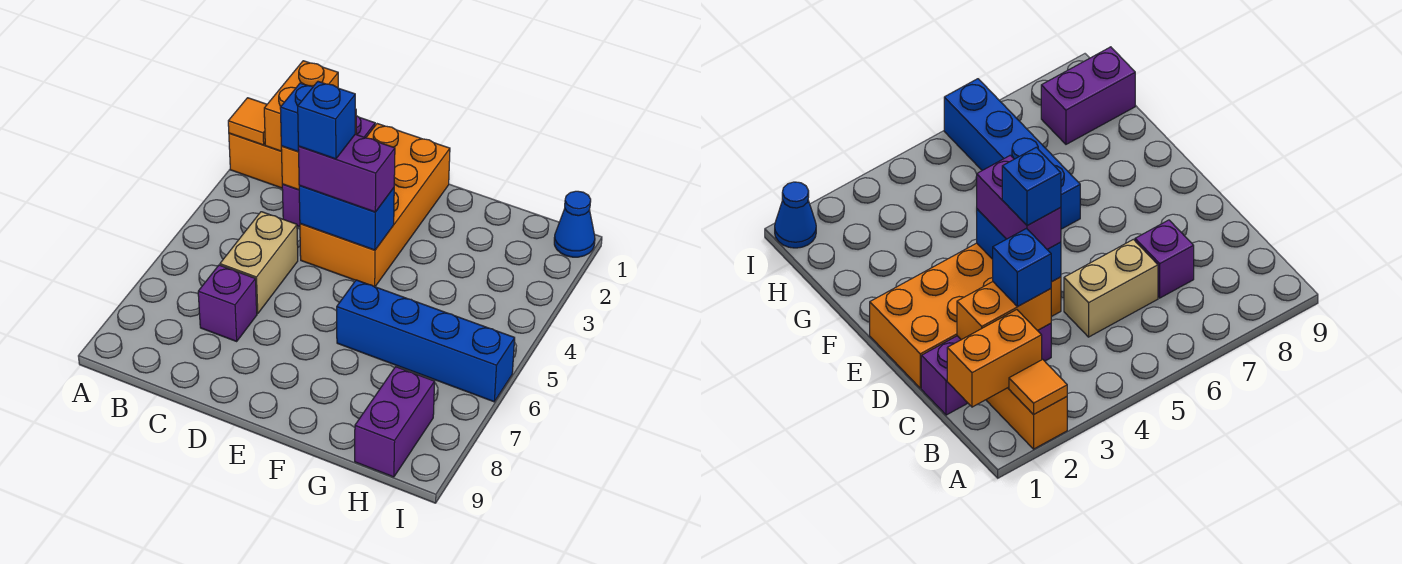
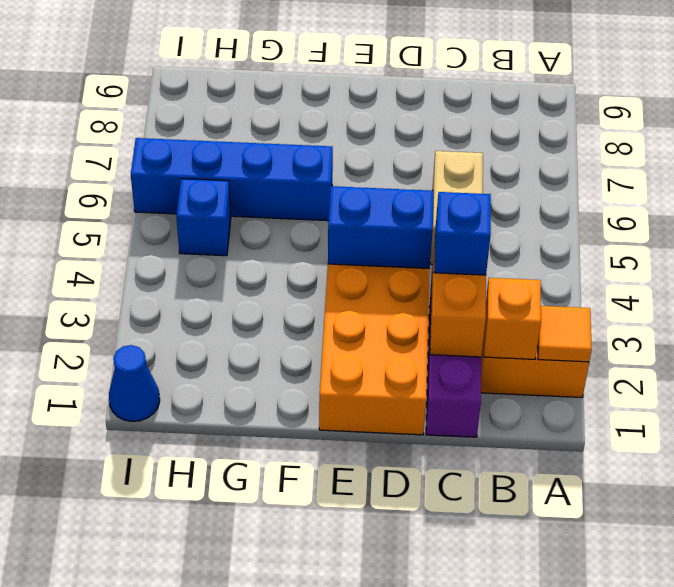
orange 1x2 brick [264,61,338,151] -> orange 1x1 brick [484,278,541,359]
purple 1x1 brick [198,265,257,341] -> none
purple 1x2 brick [298,134,395,212] -> none
blue 1x1 brick [298,82,355,159] -> blue 1x1 brick moved to [176,179,231,256]
purple 1x2 brick [355,367,435,477] -> none

